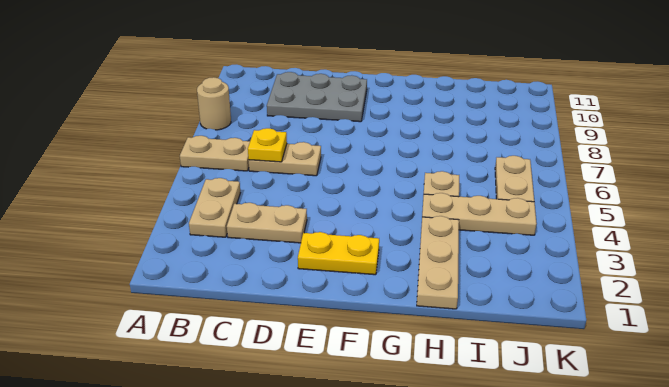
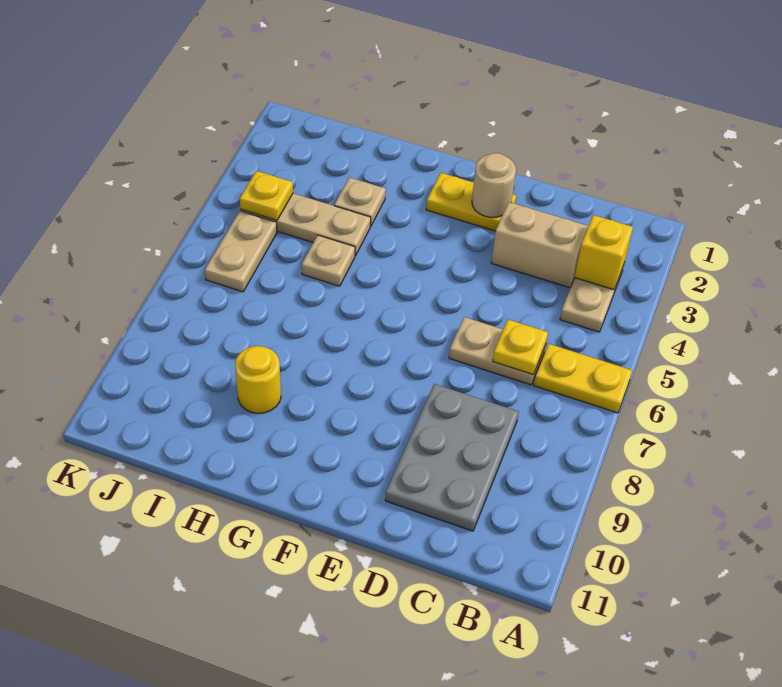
tan 1x2 plate [180,136,250,171] -> yellow 1x2 plate [534,344,632,413]
tan 1x1 round brick [197,77,231,130] -> tan 1x1 round brick moved to [472,153,516,218]
none -> yellow 1x1 brick [575,215,633,290]
tan 1x2 plate [227,203,307,243] -> tan 1x2 brick [491,202,588,288]
grey 2x3 plate [267,72,367,122] -> grey 2x3 plate turned to [385,384,519,531]
tan 1x3 plate [417,216,459,309] -> tan 1x1 plate [334,177,386,226]
none -> yellow 1x1 round brick [235,346,281,413]
none -> yellow 1x1 plate [240,171,293,220]

